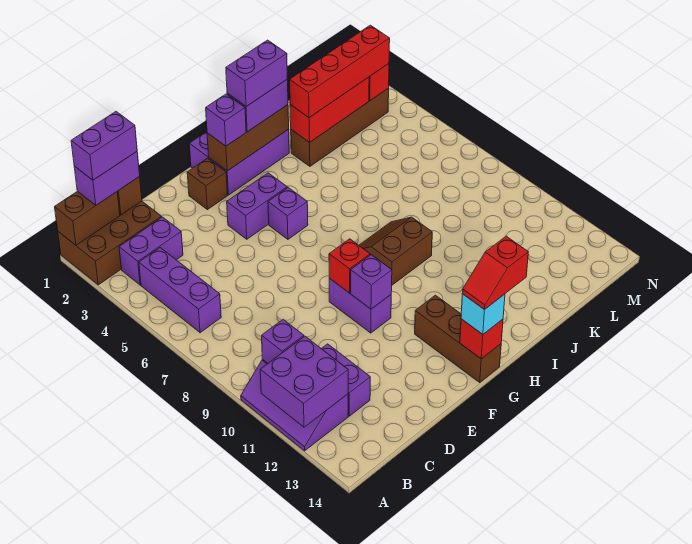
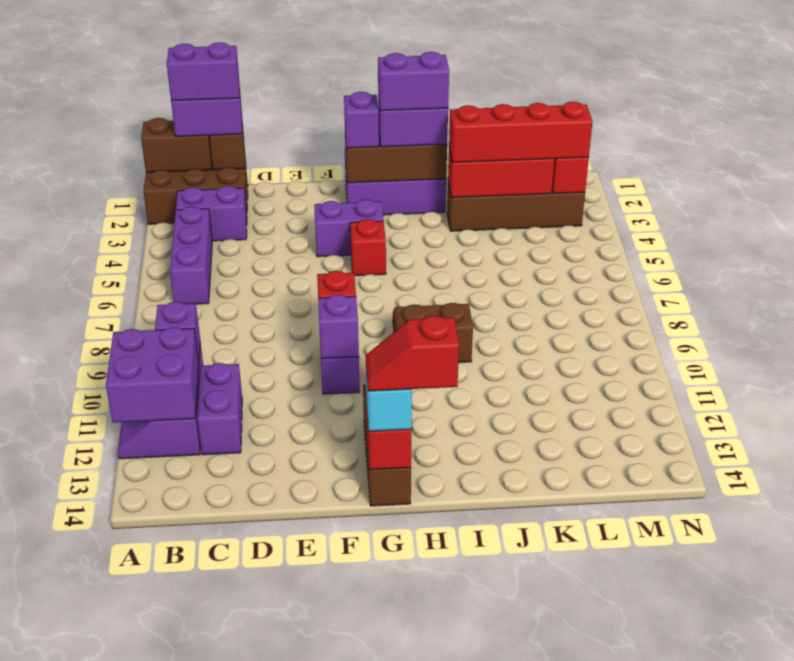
brown 1x1 brick [187,158,227,210] -> none
purple 1x1 brick [268,188,308,239] -> red 1x1 brick [350,219,386,276]

